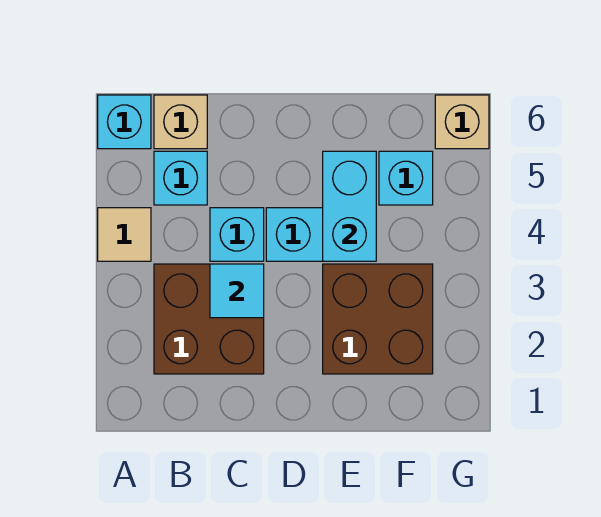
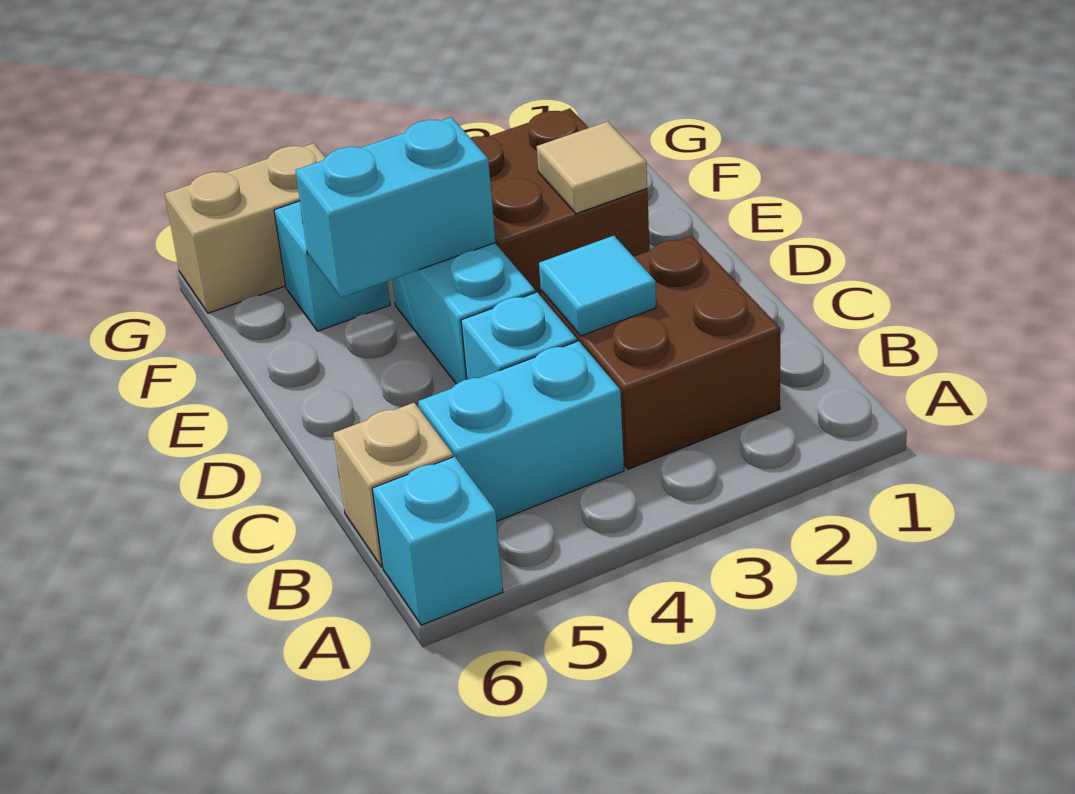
tan 1x1 tile [98,208,151,261] -> tan 1x1 tile moved to [537,122,647,214]
cyan 1x1 brick [154,151,207,205] -> cyan 1x2 brick [418,341,624,521]
tan 1x1 brick [435,95,489,149] -> tan 1x2 brick [165,143,325,313]

